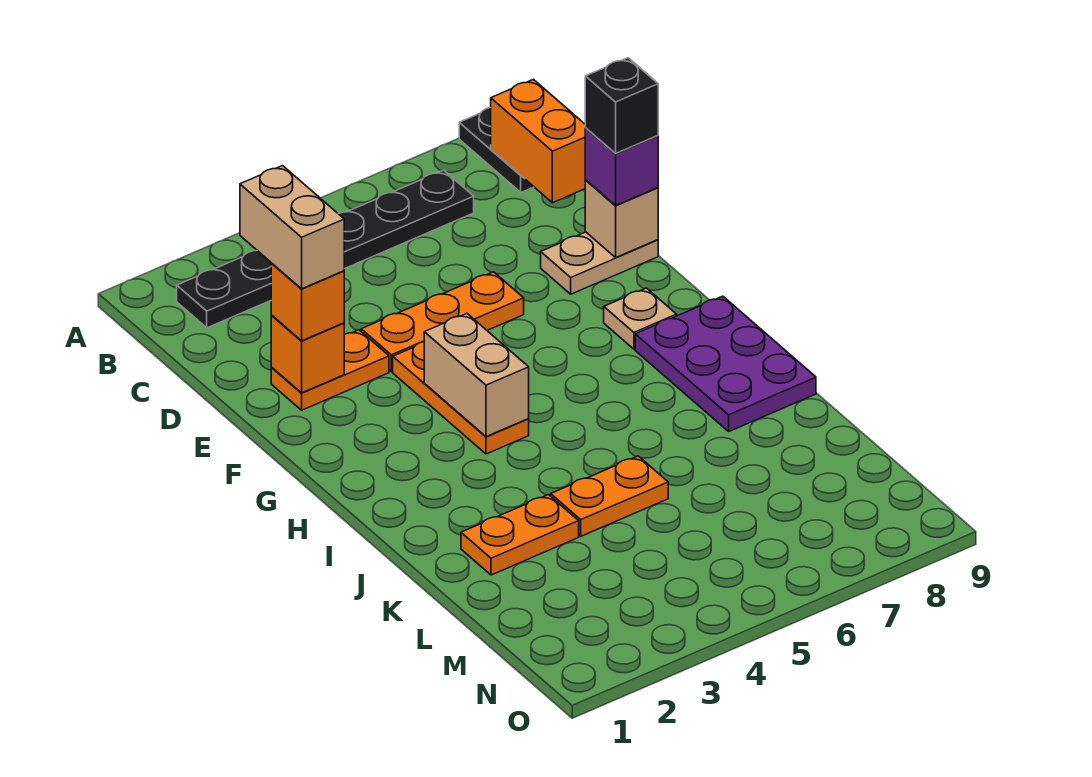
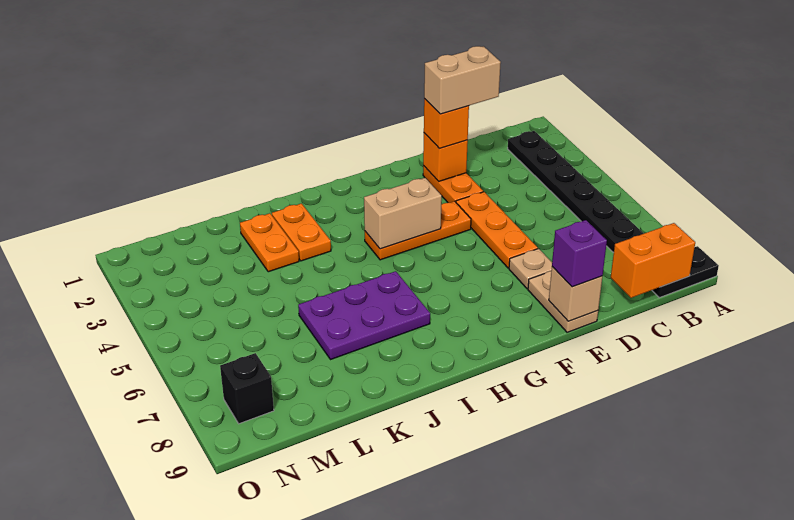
black 1x1 brick [585,58,658,153] -> black 1x1 brick moved to [220,353,274,424]
tan 1x1 plate [604,288,677,349] -> tan 1x1 plate moved to [509,249,552,289]
purple 2x3 plate [635,296,816,431] -> purple 2x3 plate moved to [298,271,430,360]
orange 1x2 plate [551,456,668,536] -> orange 1x2 plate moved to [272,204,331,261]

